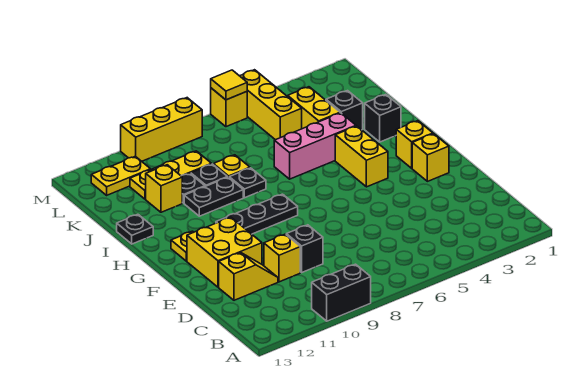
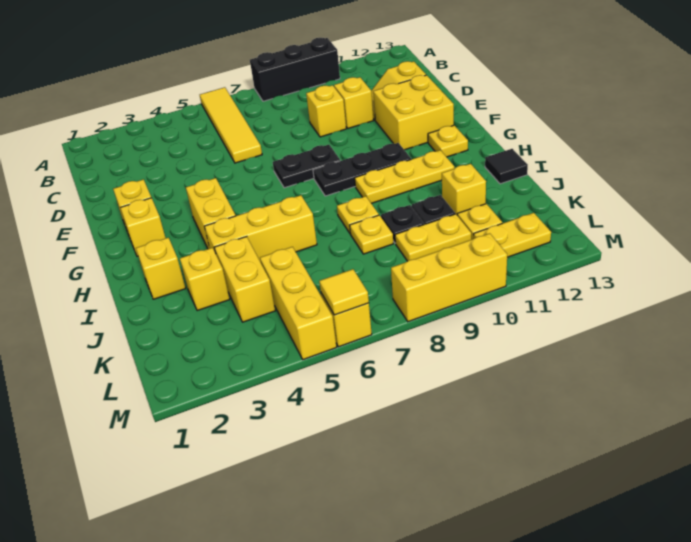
none -> yellow 1x4 tile [200,87,262,163]
black 1x2 brick [312,264,371,321] -> black 1x3 brick [250,38,340,101]
black 1x1 brick [286,225,323,272] -> yellow 1x1 brick [306,85,346,137]
none -> yellow 1x3 plate [355,150,454,203]
black 1x1 brick [365,94,401,142] -> yellow 1x1 brick [136,238,186,299]
pink 1x3 brick [274,113,356,179] -> yellow 1x3 brick [204,195,317,262]
black 1x1 plate [229,168,266,198] -> yellow 1x1 plate [337,196,379,234]
black 1x2 plate [184,177,243,216] -> black 1x2 plate moved to [273,145,340,188]
black 1x1 plate [117,214,153,244] -> black 1x1 tile [485,149,528,184]
black 1x1 brick [326,91,363,130] -> yellow 1x1 brick [180,248,230,311]

